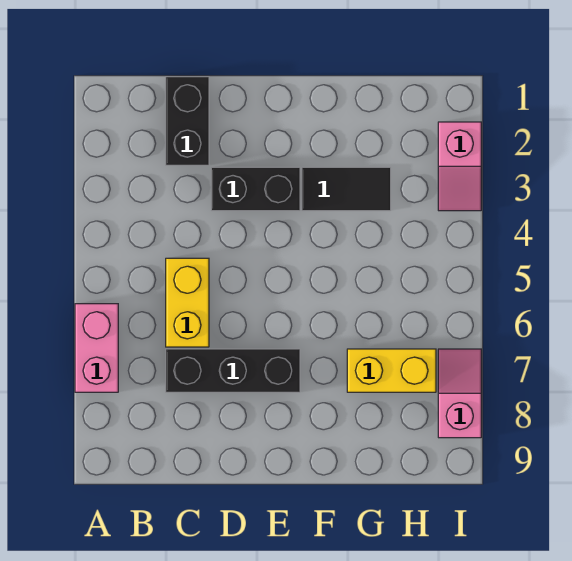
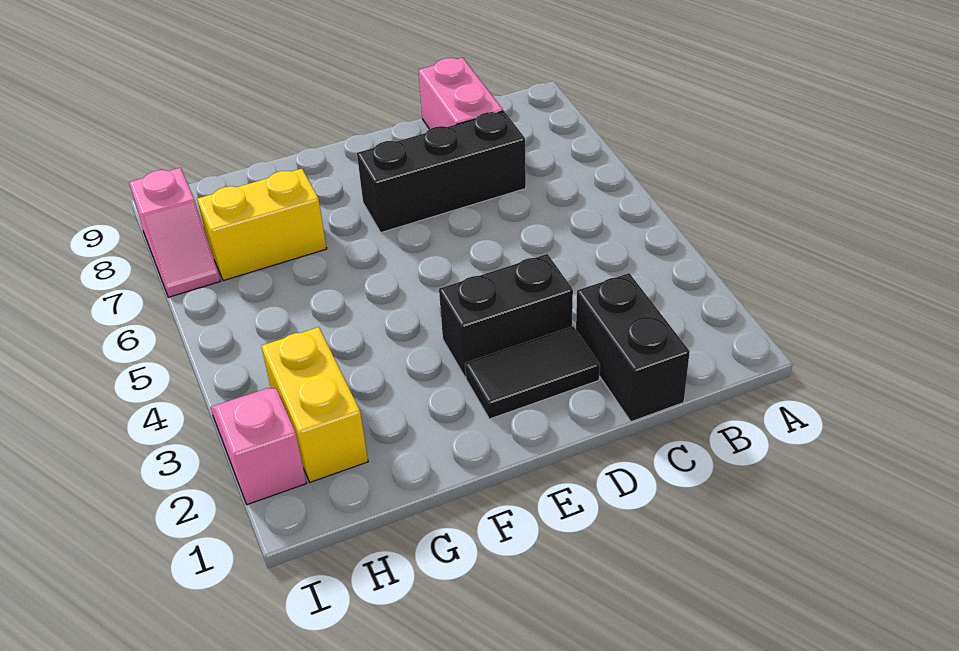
pink 1x2 brick [75,304,118,392] -> pink 1x2 brick moved to [418,58,503,129]
yellow 1x2 brick [166,258,209,347] -> yellow 1x2 brick moved to [261,327,368,482]
black 1x2 tile [302,167,391,211] -> black 1x2 tile moved to [465,326,600,419]

